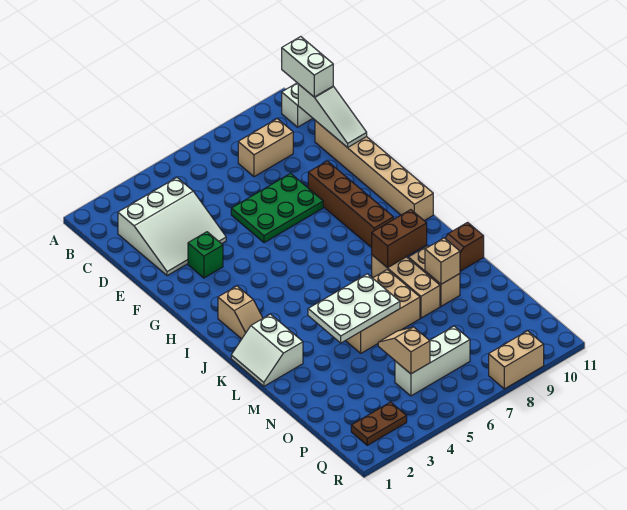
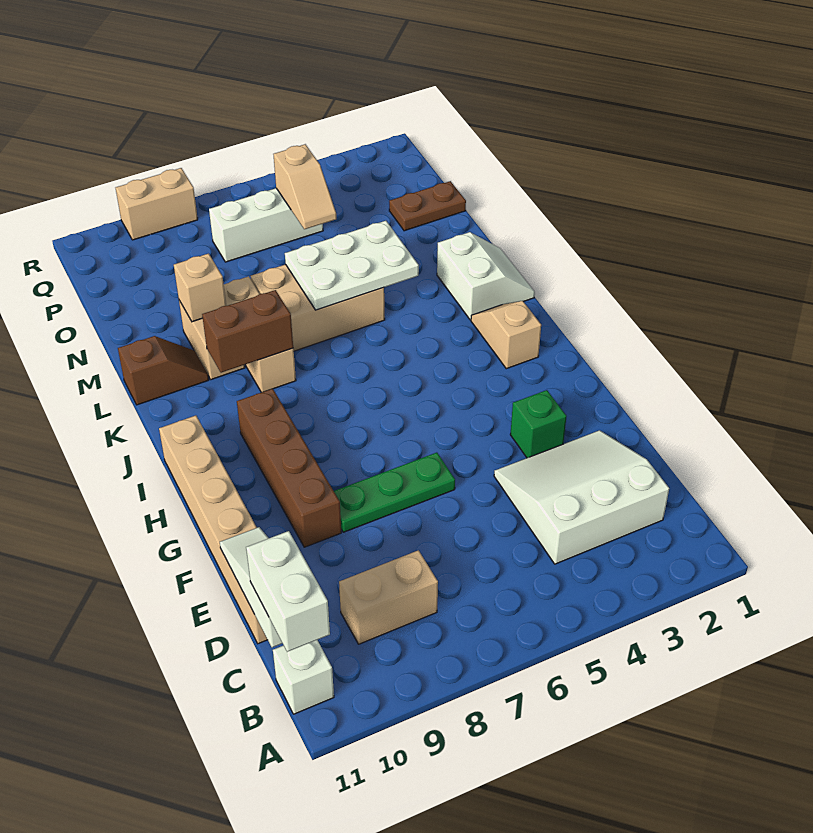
green 2x3 plate [231,173,323,243] -> green 1x3 plate [334,453,455,532]
brown 1x2 plate [351,402,407,445] -> brown 1x2 plate moved to [389,181,466,231]

